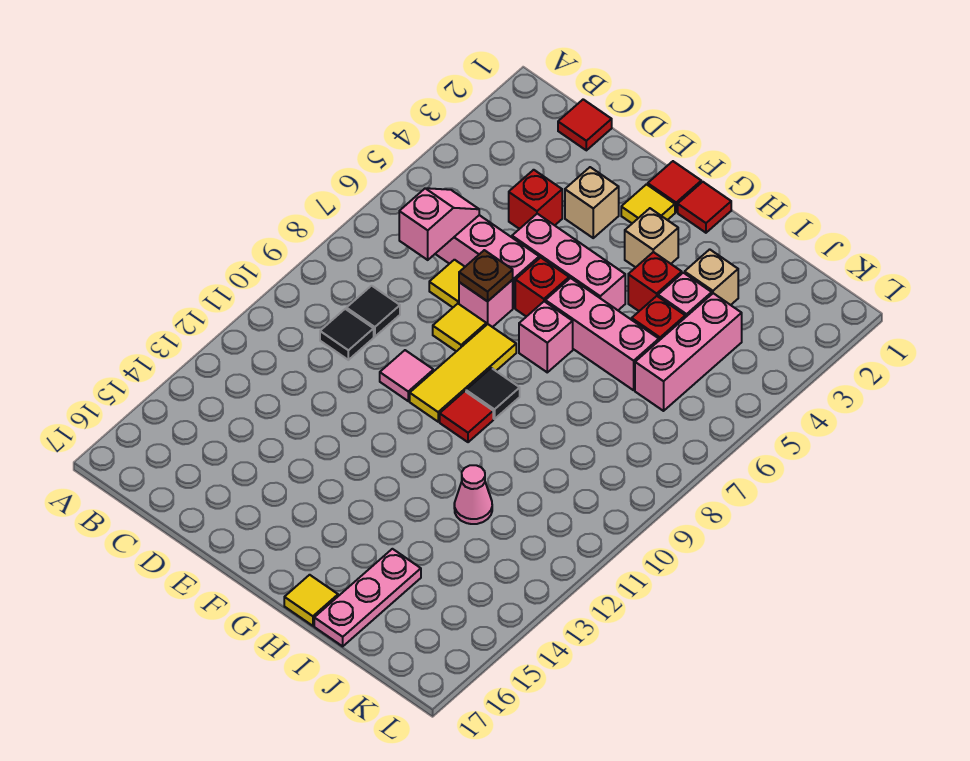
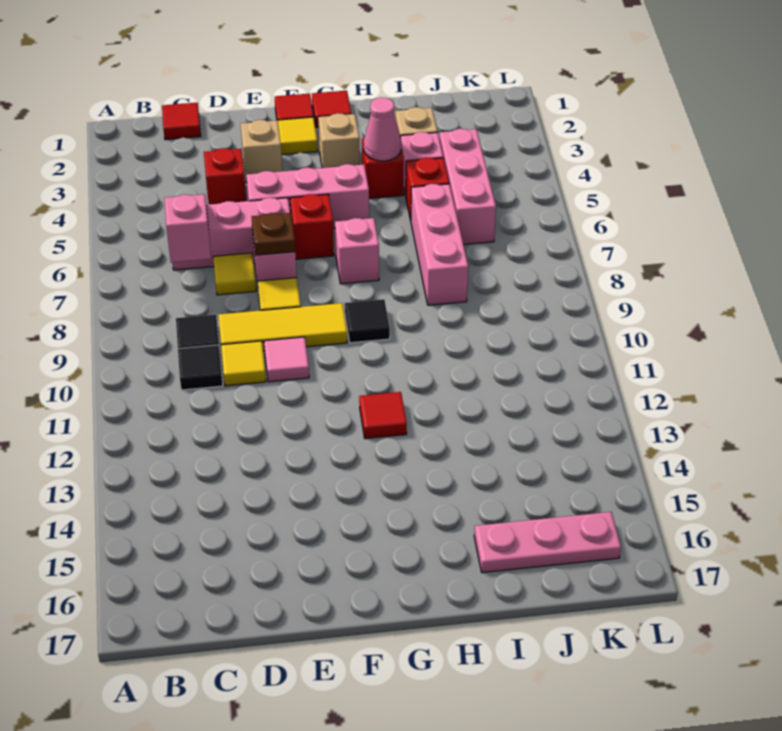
yellow 1x3 tile [410,324,516,422] -> yellow 1x3 tile turned to [218,303,347,351]
pink 1x3 brick [545,278,659,390] -> pink 1x3 brick turned to [411,184,468,305]
red 1x1 tile [440,391,493,442] -> red 1x1 tile moved to [359,392,407,439]
yellow 1x1 tile [284,575,338,626] -> yellow 1x1 tile moved to [221,341,266,386]
pink 1x1 cone [454,465,492,524] -> pink 1x1 cone moved to [364,97,401,161]
pink 1x3 plate [314,549,421,646] -> pink 1x3 plate turned to [474,512,621,573]

